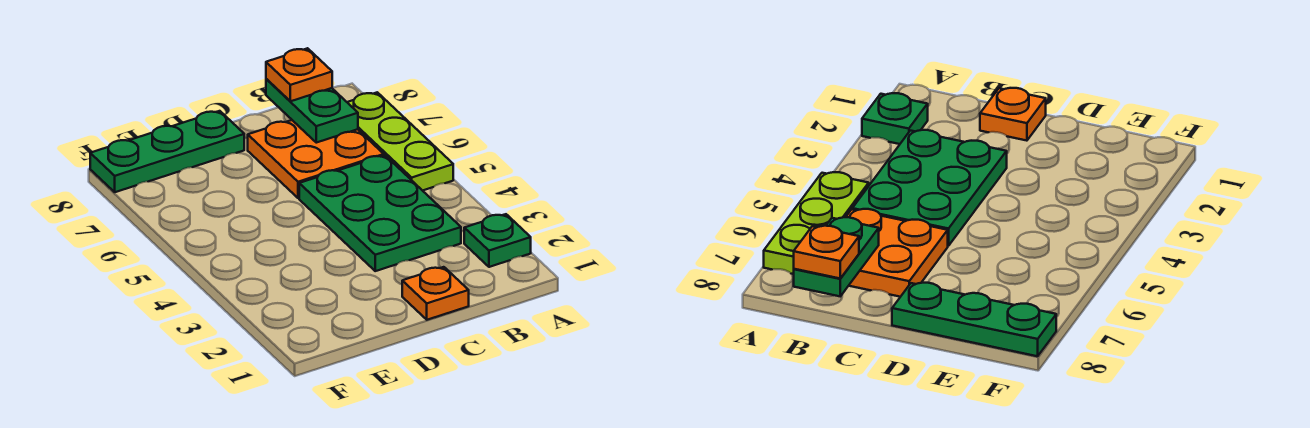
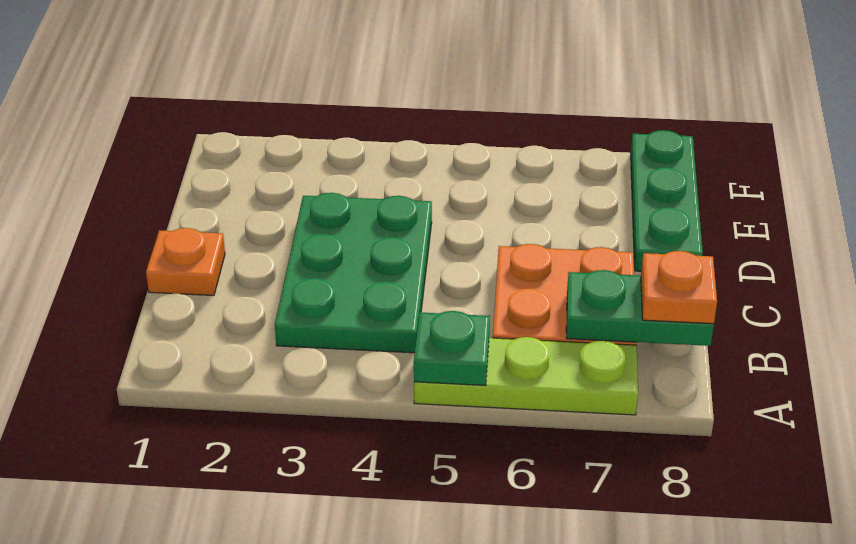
green 1x1 plate [464,214,531,267] -> green 1x1 plate moved to [414,311,490,385]
green 2x3 plate [299,155,461,271] -> green 2x3 plate turned to [275,193,432,353]

